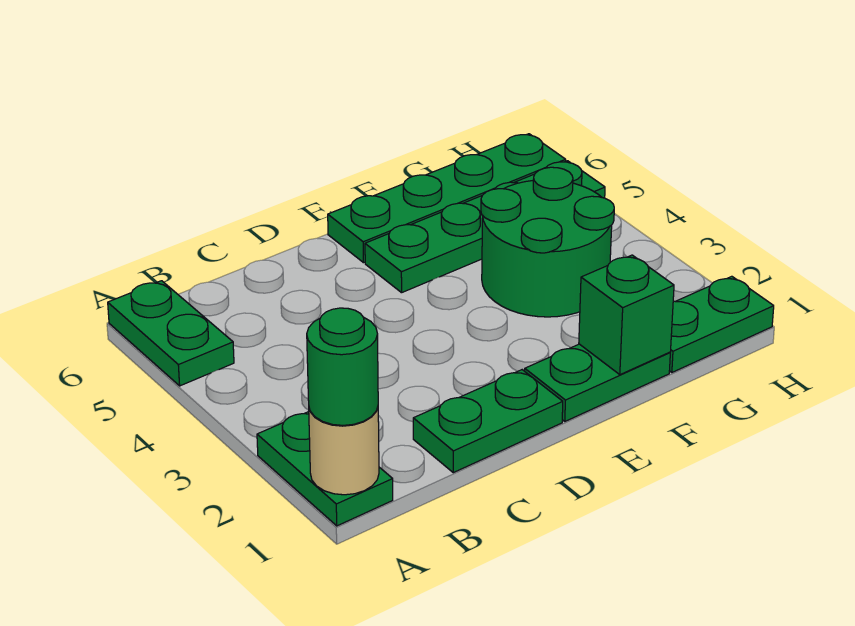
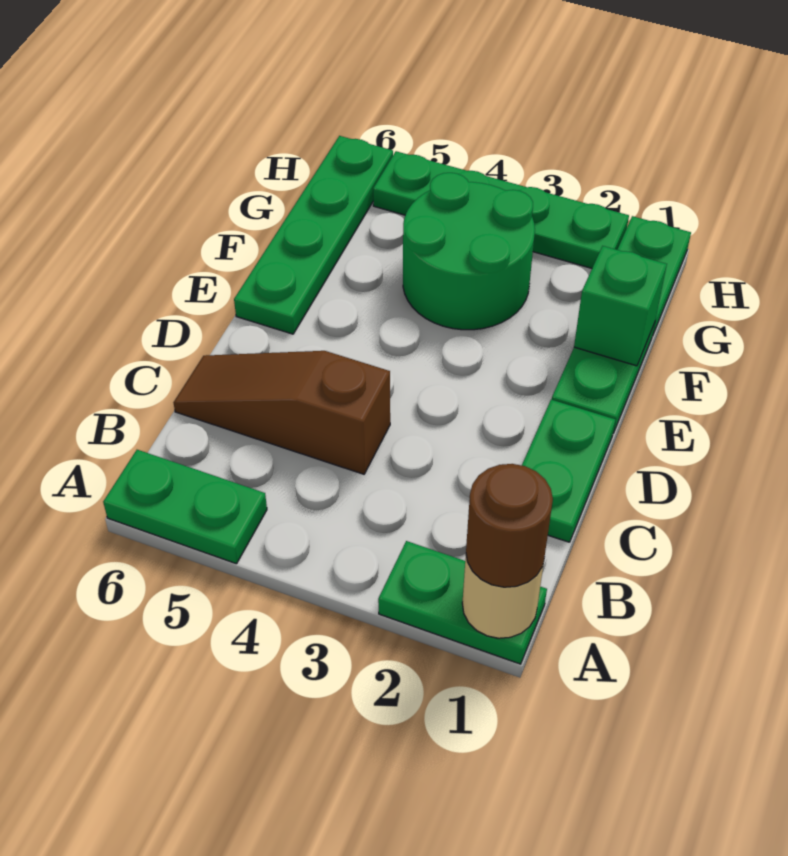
green 1x1 round brick [307,308,378,425] -> brown 1x1 round brick [466,464,553,587]
none -> brown 1x3 slope [173,351,390,474]
green 1x4 plate [365,161,605,293] -> green 1x4 plate turned to [373,151,629,268]

